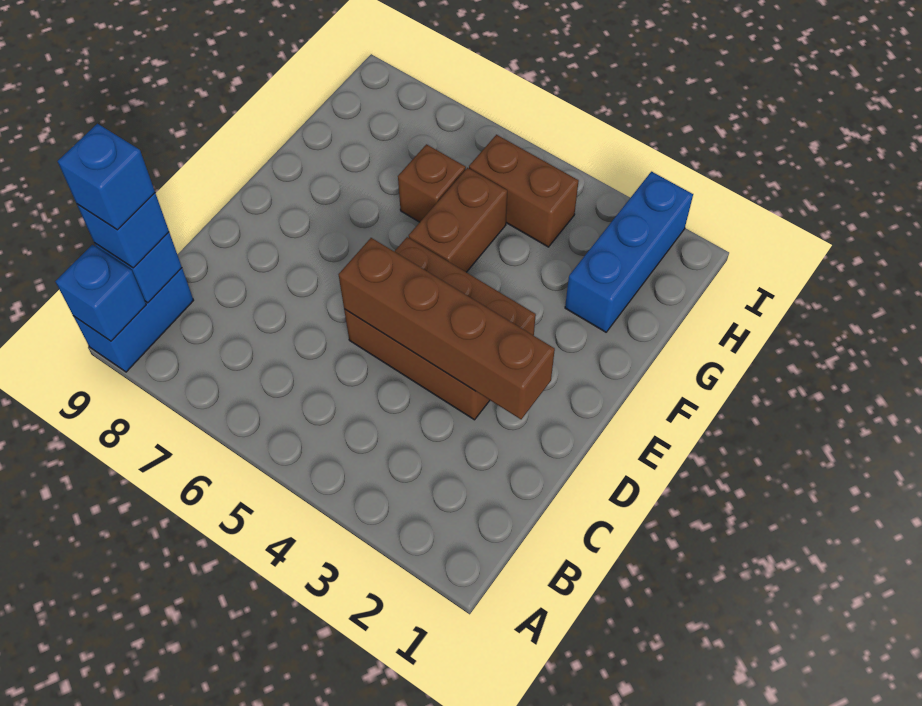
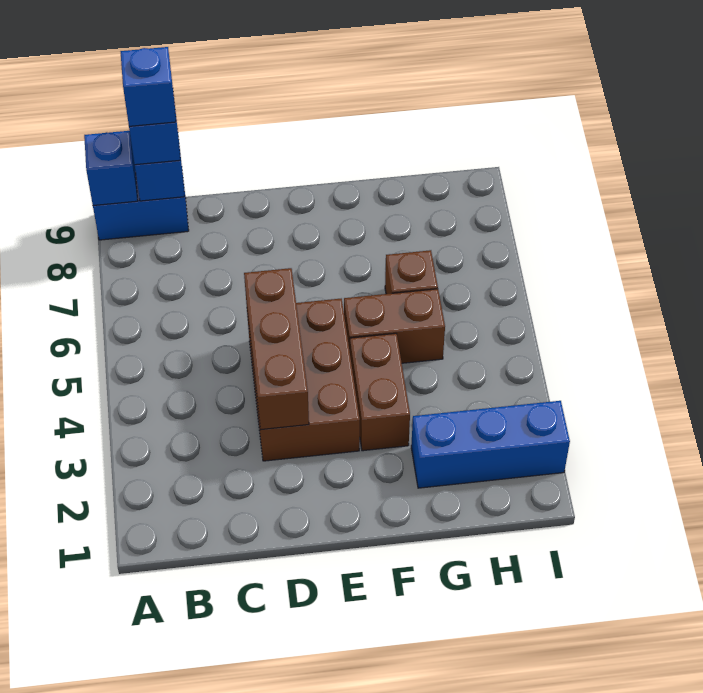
brown 1x4 brick [339,238,555,419] -> brown 1x3 brick [244,268,309,430]
brown 1x2 brick [469,135,579,247] -> brown 1x2 brick moved to [350,333,410,451]

